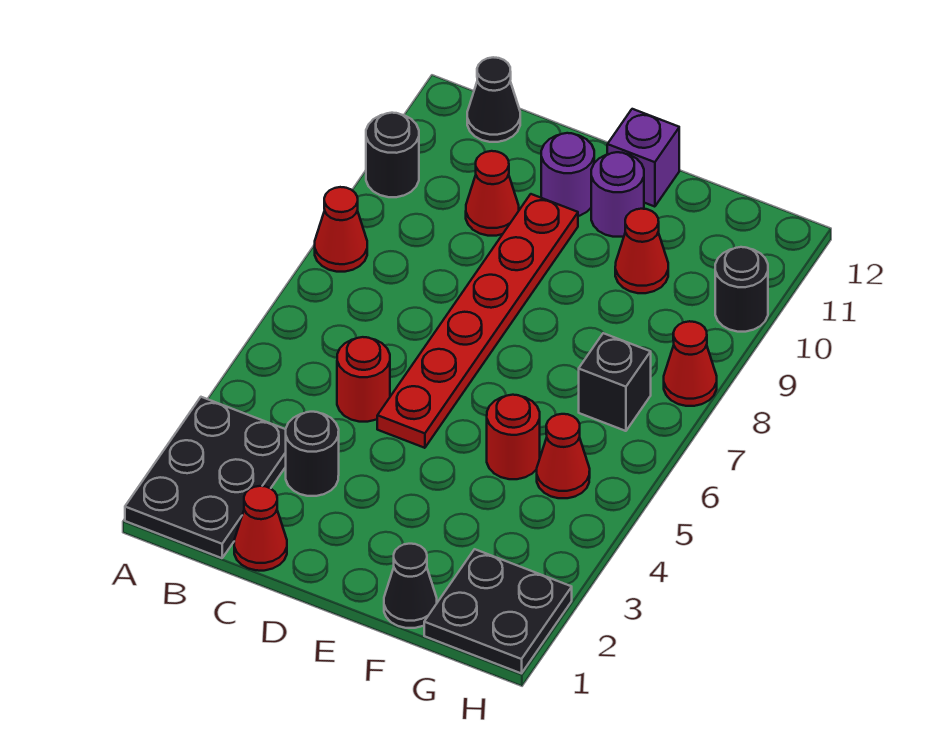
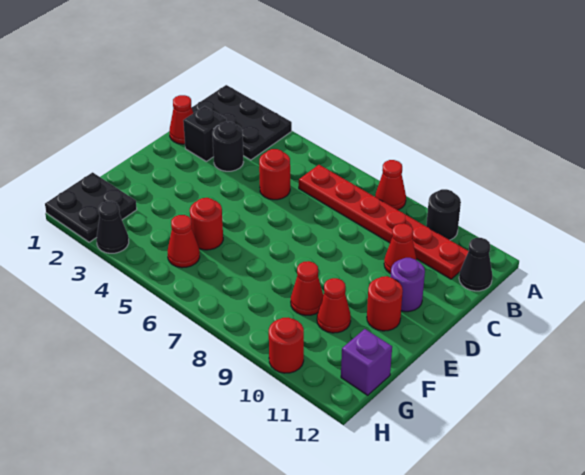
red 1x6 plate [377,194,578,448] -> red 1x6 plate moved to [299,165,468,279]
purple 1x1 round brick [591,152,644,237] -> red 1x1 round brick [367,276,403,331]
purple 1x1 brick [607,109,679,207] -> purple 1x1 brick moved to [341,329,392,395]
black 1x1 cone [384,544,437,628] -> black 1x1 cone moved to [96,201,129,253]
black 1x1 brick [579,333,651,431] -> black 1x1 brick moved to [183,106,226,161]
red 1x1 cone [664,321,717,406] -> red 1x1 cone moved to [291,261,323,315]
black 1x1 round brick [715,247,768,332] -> red 1x1 round brick [269,317,304,373]

